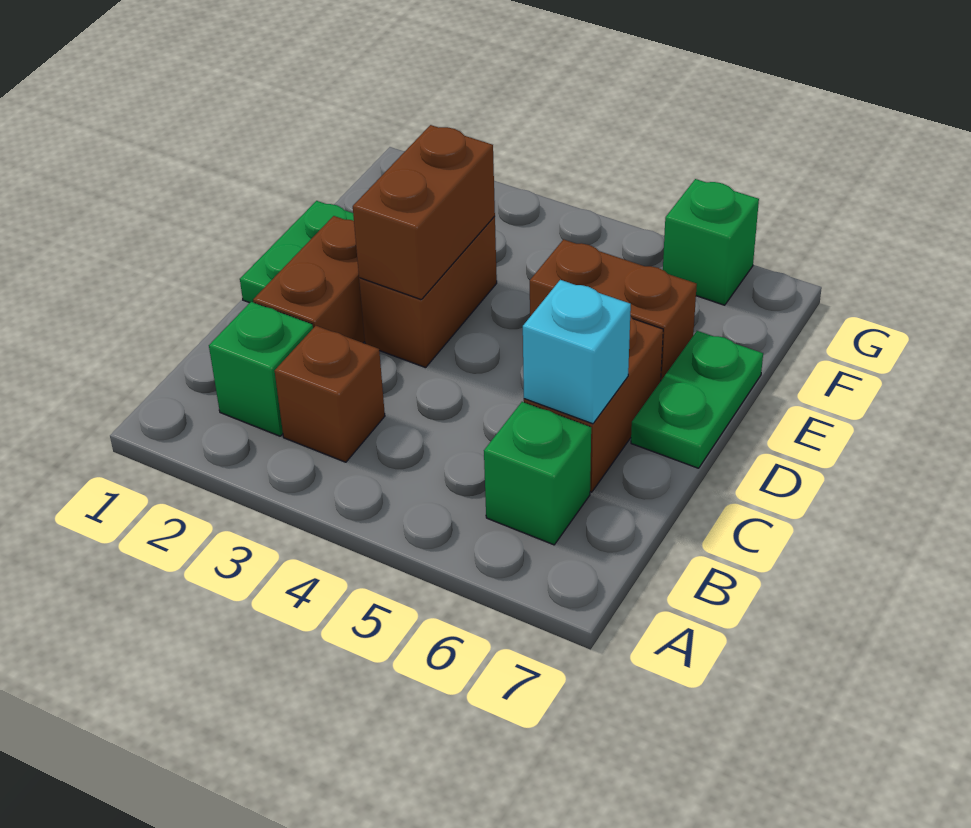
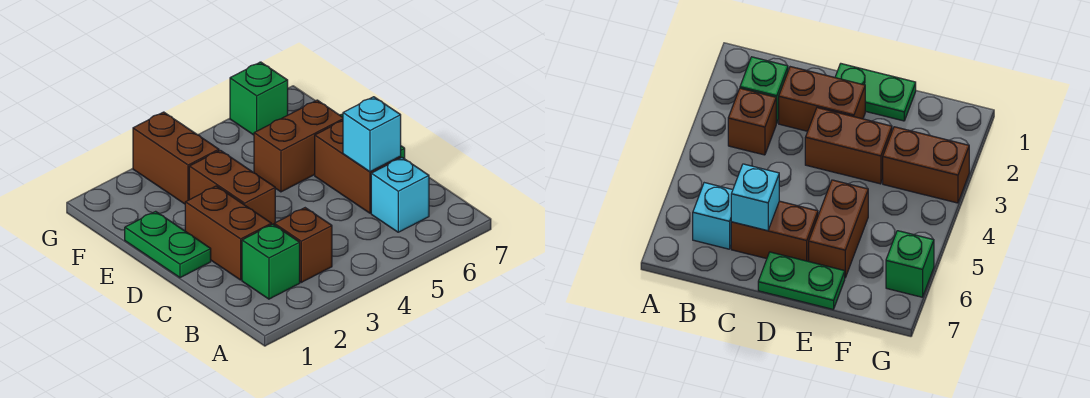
green 1x1 brick [484,402,591,545] -> cyan 1x1 brick [371,158,429,232]
brown 1x2 brick [353,125,495,299] -> brown 1x2 brick moved to [133,112,219,204]

